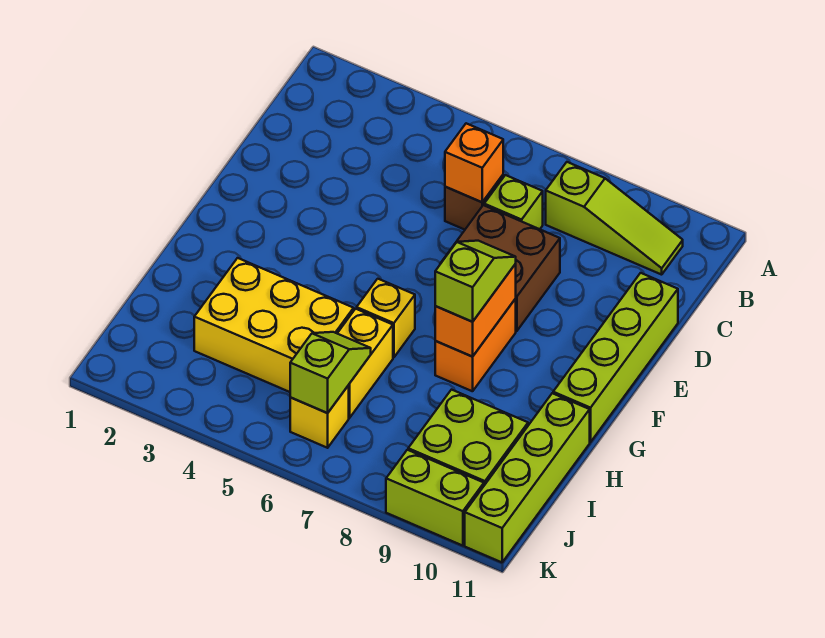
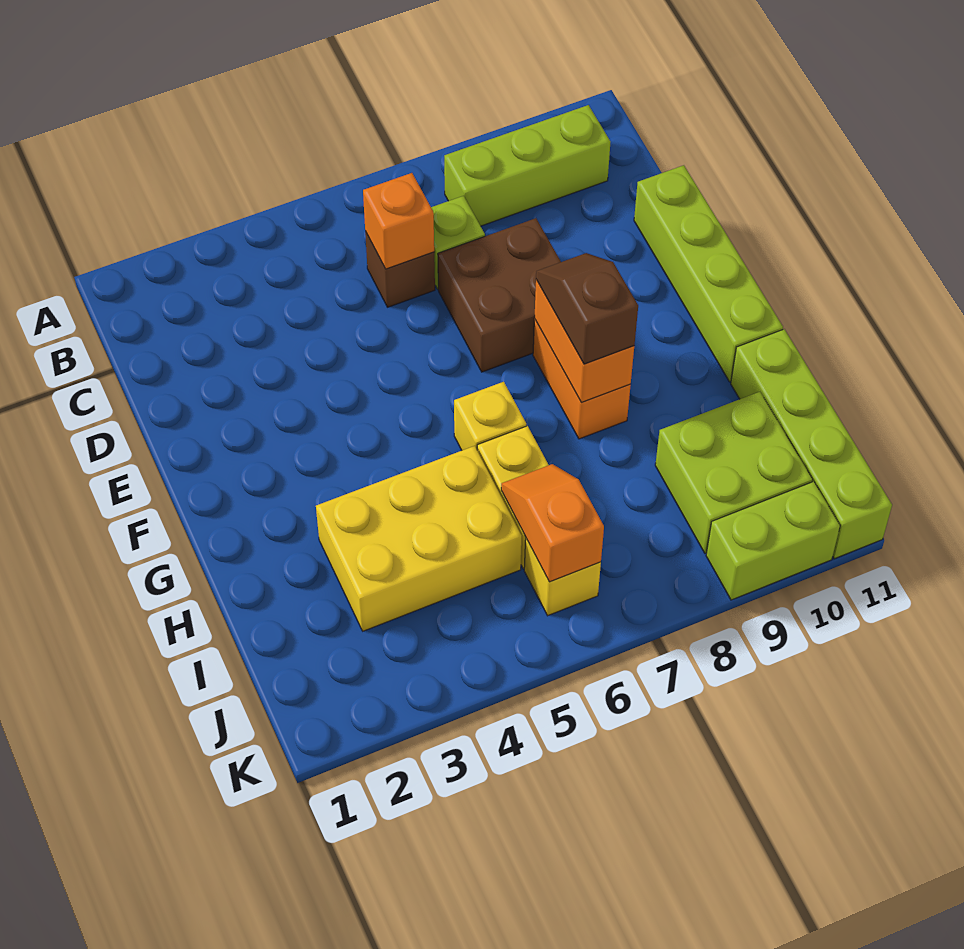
lime 1x3 slope [546,162,683,275] -> lime 1x3 brick [444,105,610,226]
lime 1x2 slope [435,241,516,322] -> brown 1x2 slope [536,253,638,364]
lime 1x2 slope [290,332,371,413] -> orange 1x2 slope [501,464,604,582]

